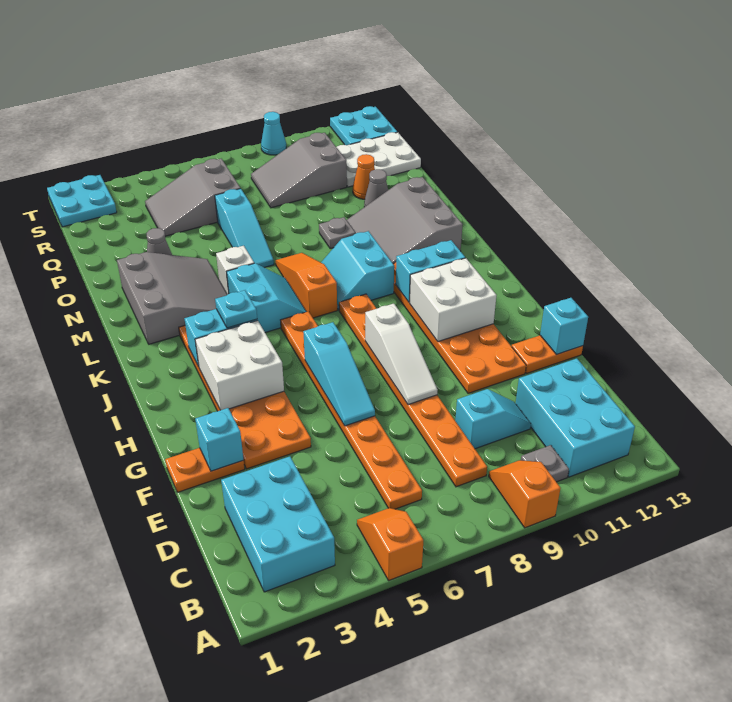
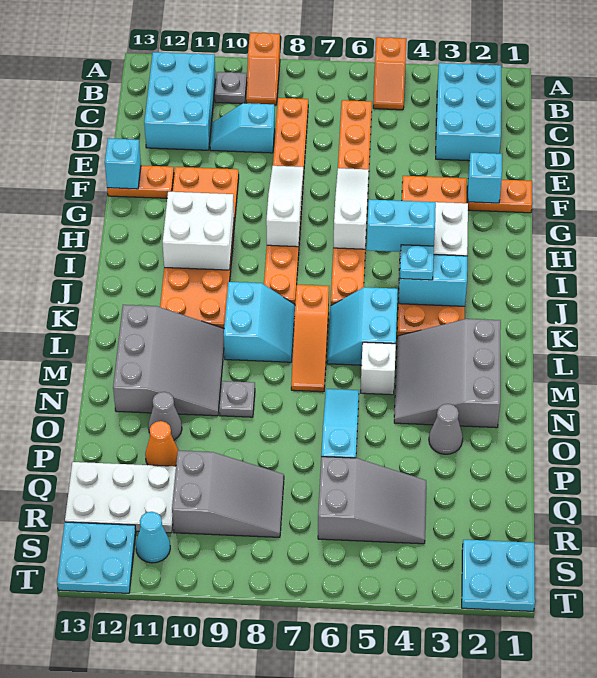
cyan 1x3 slope [303,322,375,426] -> white 1x3 slope [334,168,369,249]
cyan 1x2 brick [396,240,465,302] -> cyan 1x2 brick moved to [367,199,436,252]
cyan 1x1 cone [261,112,286,155] -> cyan 1x1 cone moved to [136,512,170,563]

